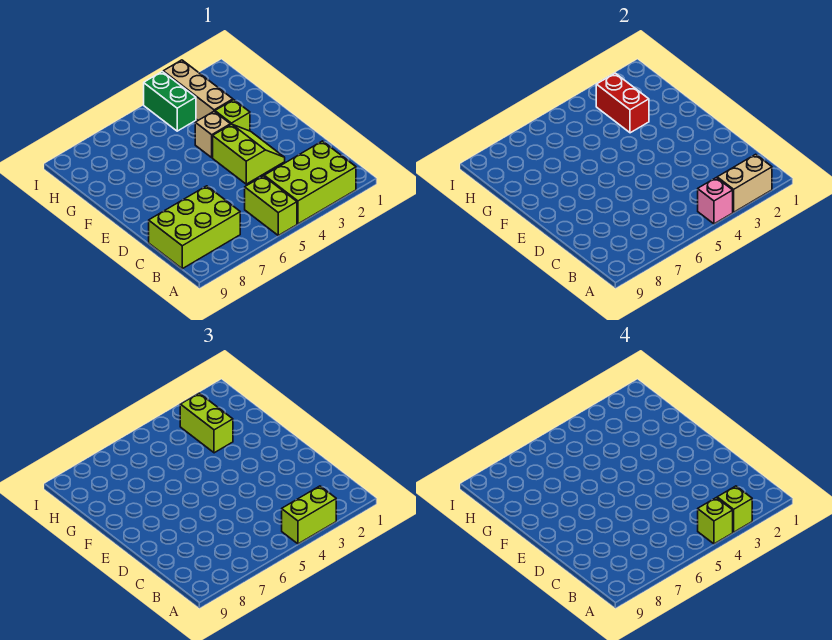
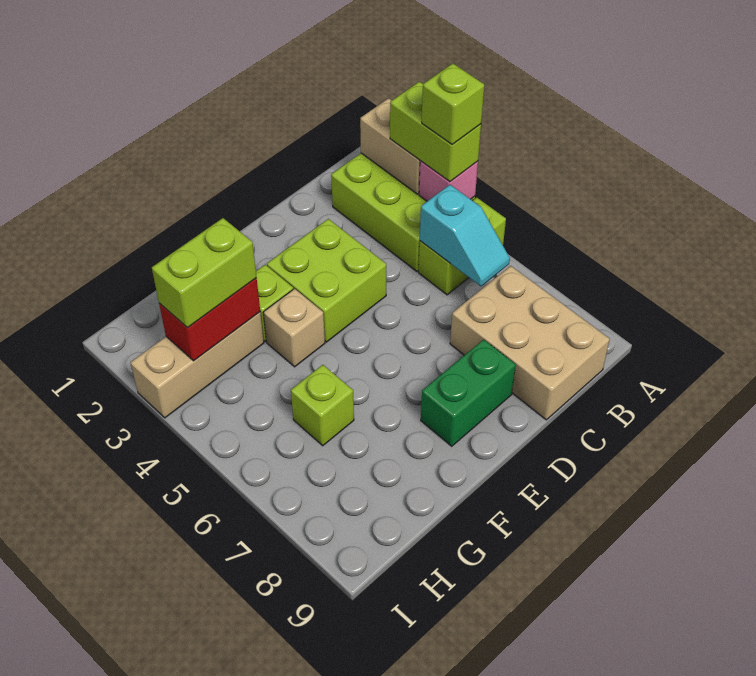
lime 1x1 brick [717,486,752,532] -> lime 1x1 brick moved to [291,365,354,446]
none -> cyan 1x2 slope [420,185,510,286]
lime 2x3 brick [149,186,240,269] -> tan 2x3 brick [450,266,610,420]
lime 2x2 slope [213,124,285,184] -> lime 2x2 brick [267,219,386,342]
green 1x2 brick [144,72,196,131] -> green 1x2 brick moved to [421,339,516,446]

